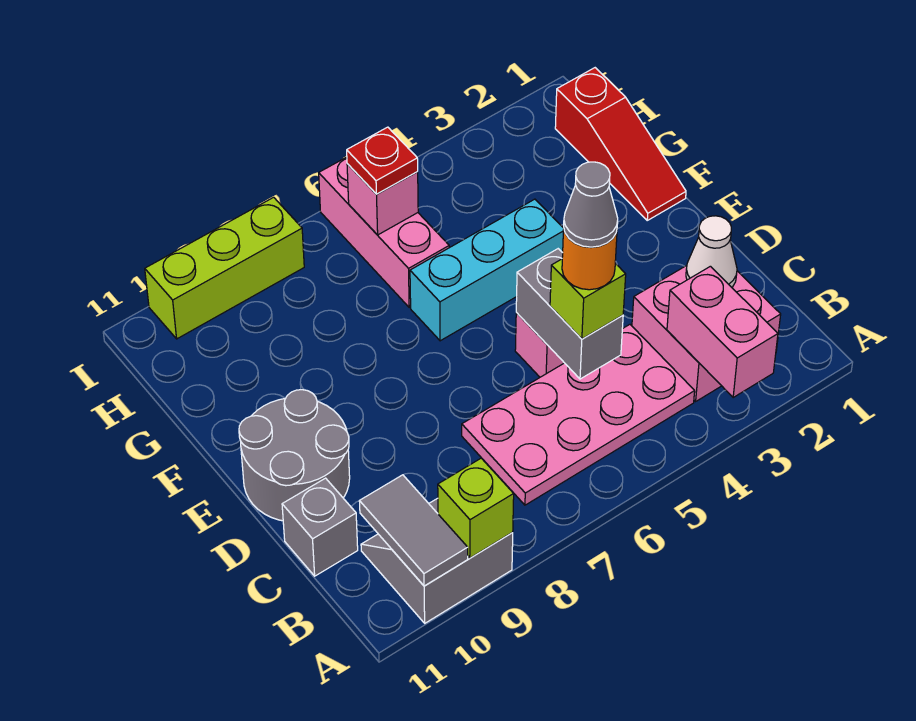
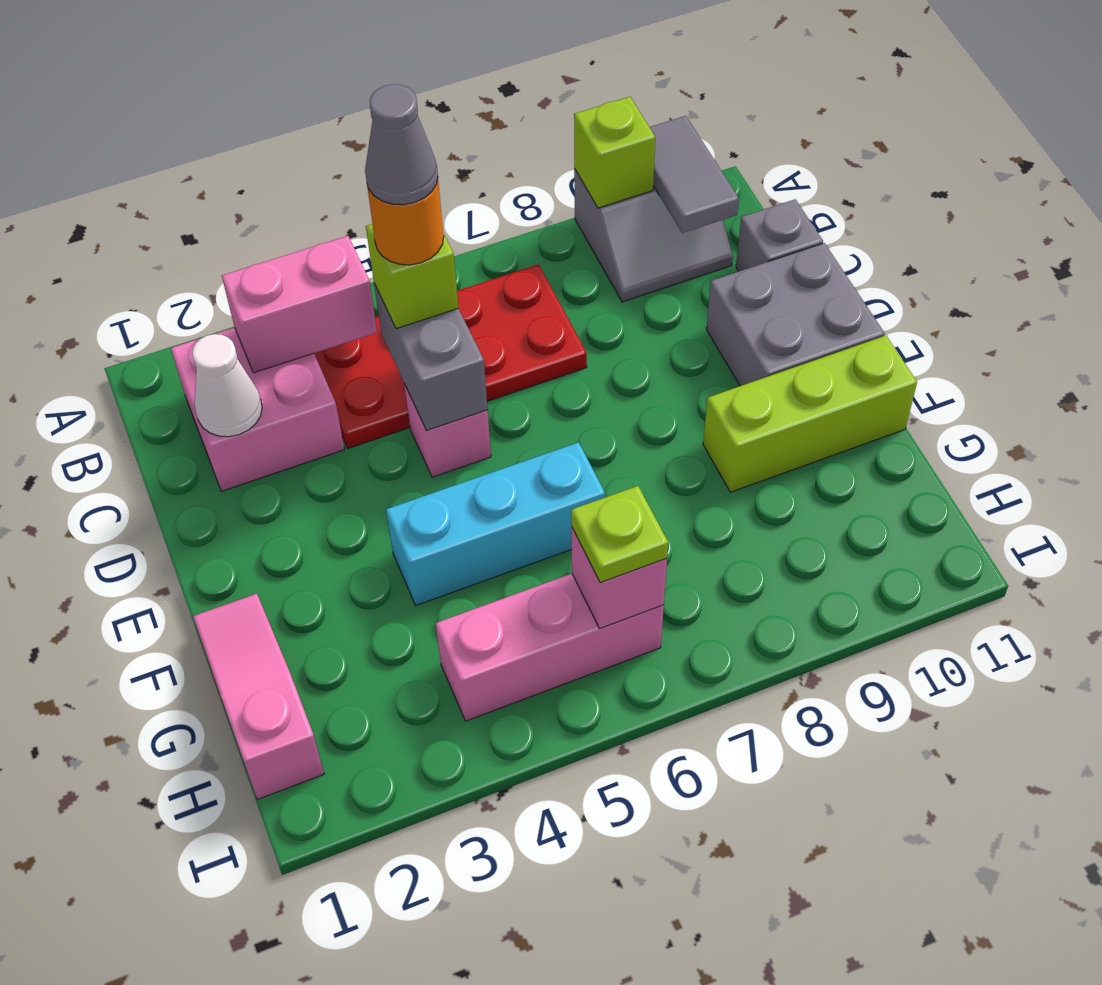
pink 1x2 brick [667,266,778,397] -> pink 1x2 brick turned to [222,236,377,373]
pink 2x4 plate [462,325,695,505] -> red 2x4 plate [314,264,587,448]
grey 2x2 round brick [239,390,350,521] -> grey 2x2 brick [706,243,885,386]
red 1x3 slope [555,68,686,220] -> pink 1x3 slope [193,594,324,799]
pink 1x3 brick [319,157,449,307] -> pink 1x3 brick turned to [436,574,664,721]
red 1x1 plate [347,127,418,194] -> lime 1x1 plate [571,486,668,583]
lime 1x3 brick [145,197,304,339] -> lime 1x3 brick moved to [703,336,917,492]

